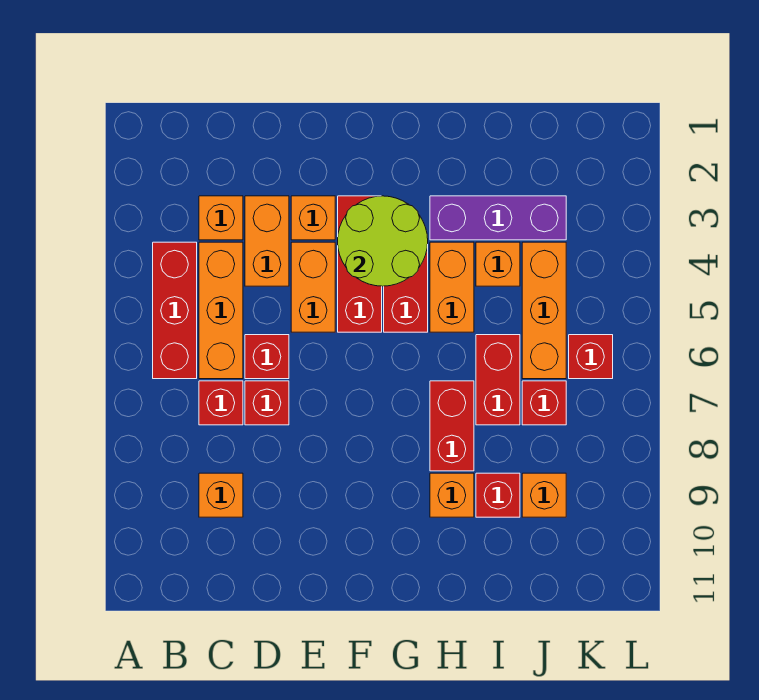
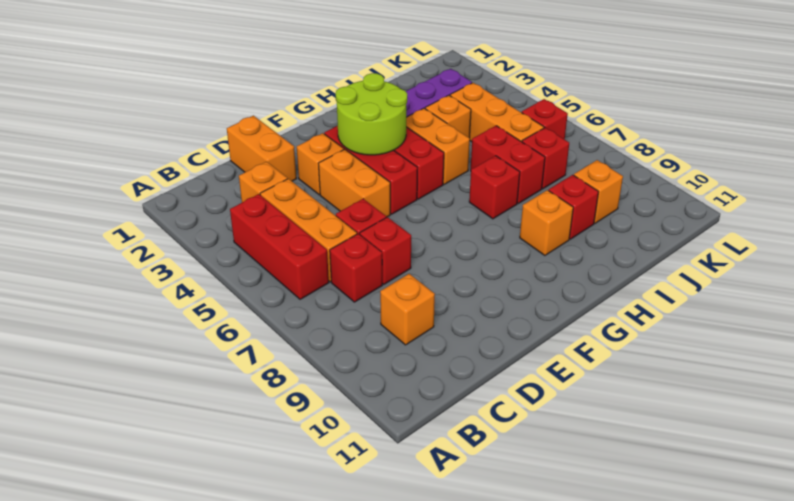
orange 1x2 brick [245,196,289,286] -> orange 1x2 brick moved to [227,116,296,181]
red 1x2 brick [430,381,474,471] -> red 1x1 brick [469,156,520,219]

